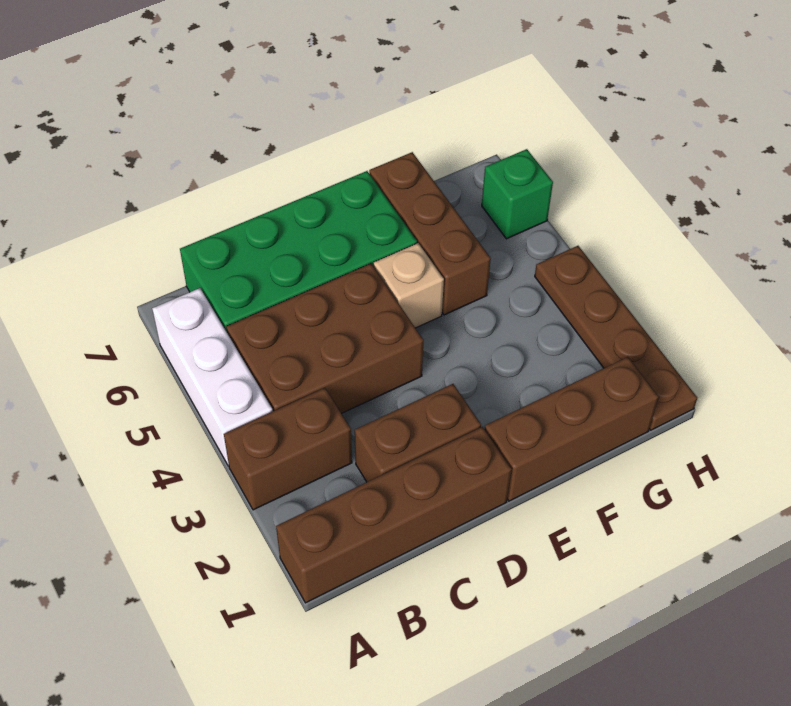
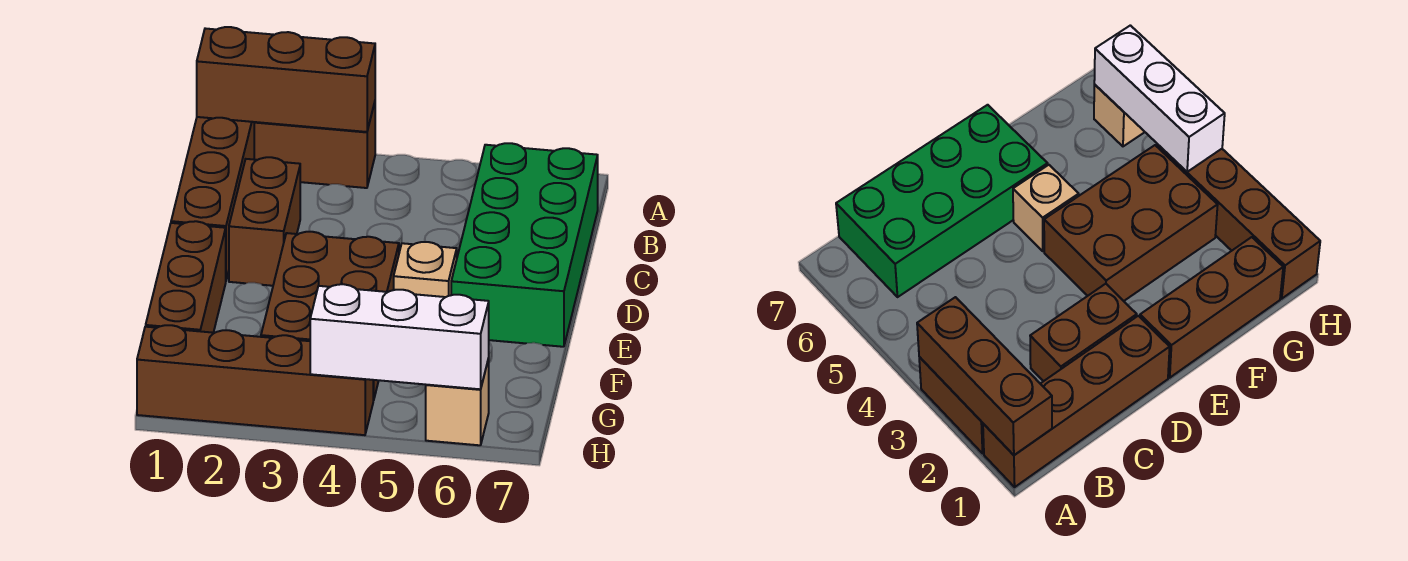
brown 1x2 brick [224,388,352,510] -> brown 1x2 brick turned to [254,102,375,188]
white 1x3 brick [152,288,273,466] -> white 1x3 brick moved to [310,284,489,389]
brown 2x3 brick [226,264,424,413] -> brown 2x3 brick moved to [261,232,399,400]
brown 1x3 brick [369,152,491,315] -> brown 1x3 brick moved to [197,27,375,132]
brown 1x4 plate [535,246,697,430] -> brown 1x4 brick [137,325,373,435]
green 1x1 brick [482,149,553,239] -> tan 1x1 brick [426,359,489,445]

